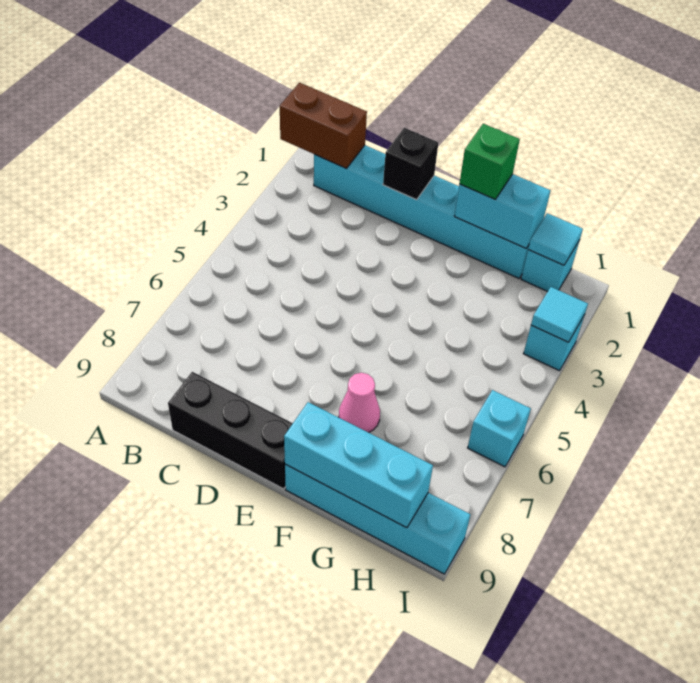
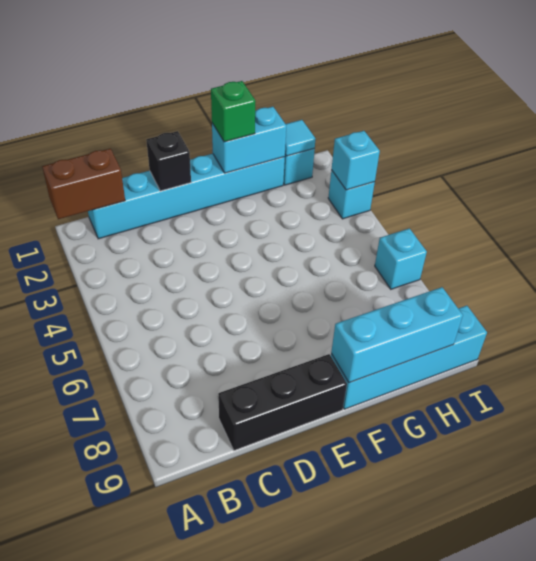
pink 1x1 cone [339,373,380,433] -> none
cyan 1x1 tile [531,287,588,342] -> cyan 1x1 brick [331,131,380,190]

